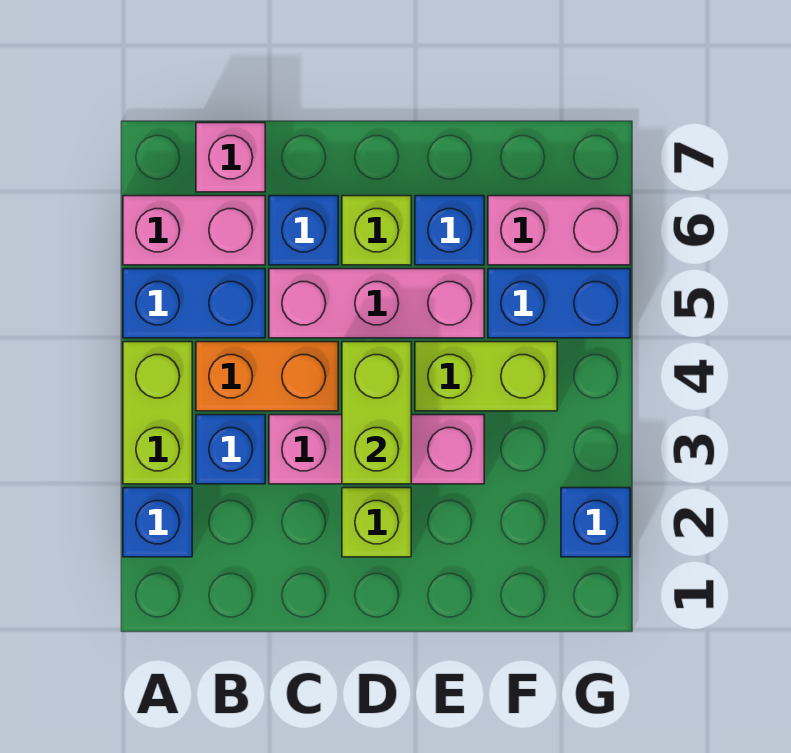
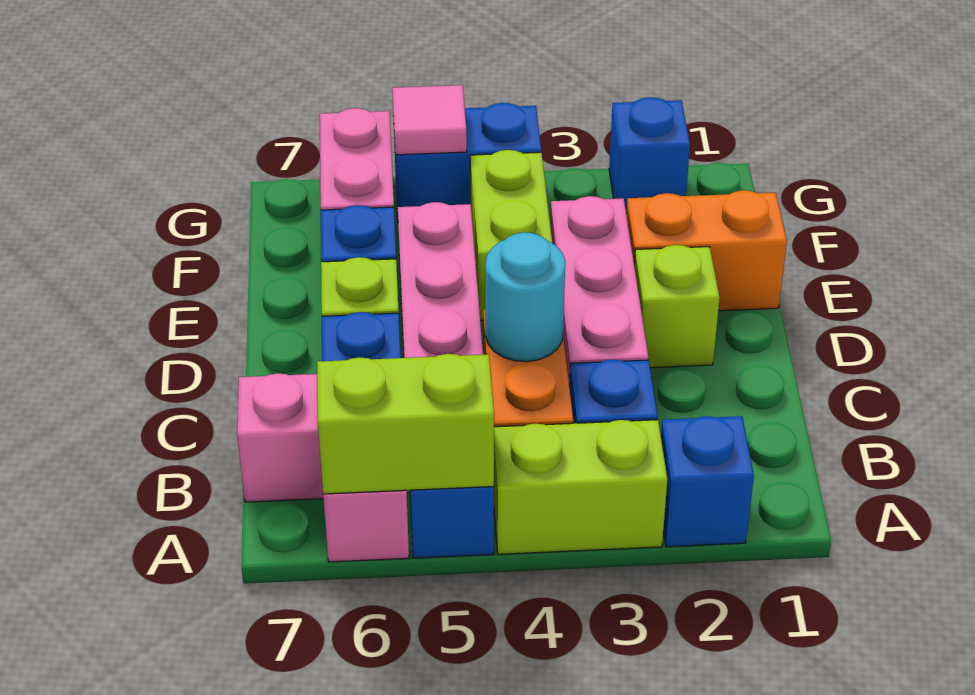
none -> cyan 1x1 round brick [485,232,565,362]
lime 1x2 brick [342,342,411,484] -> lime 1x2 brick moved to [317,354,494,494]
none -> orange 1x2 brick [626,190,787,311]
blue 1x2 brick [488,269,630,338] -> blue 1x2 brick turned to [394,103,541,216]
none -> pink 1x1 tile [392,85,467,155]

